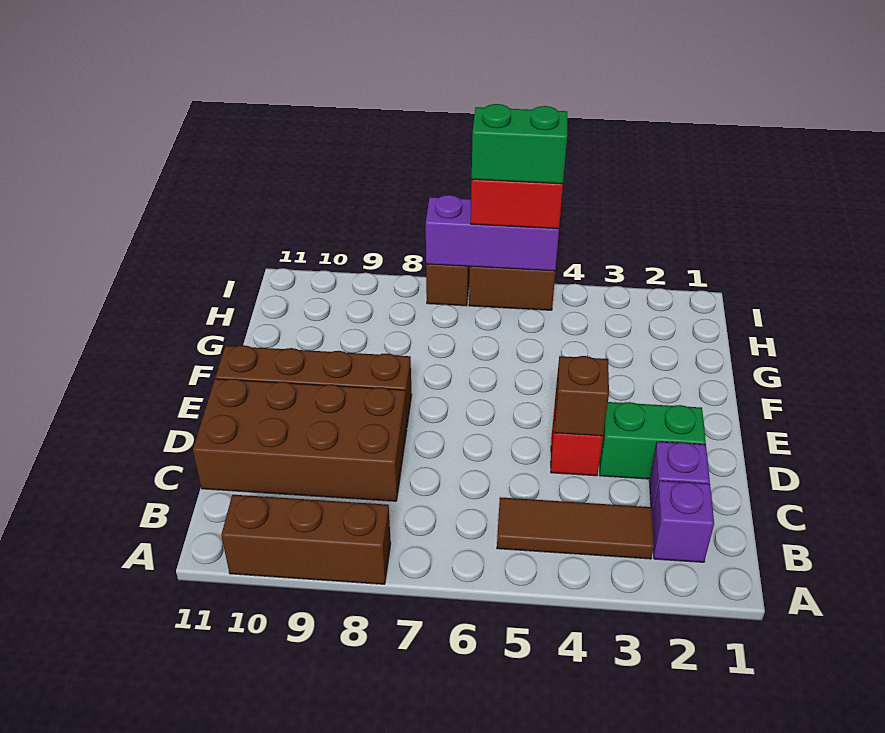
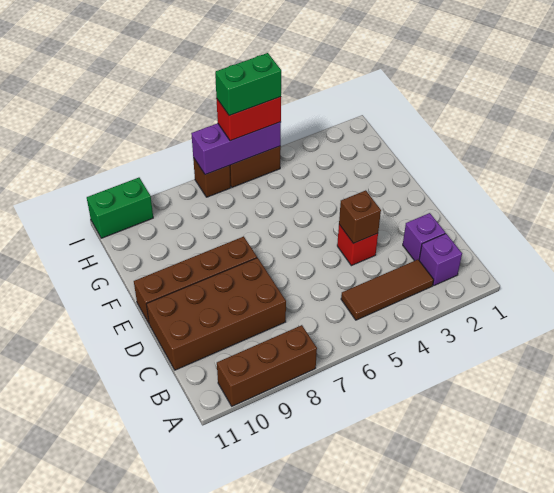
green 1x2 brick [600,402,706,479] -> green 1x2 brick moved to [87,178,153,238]

